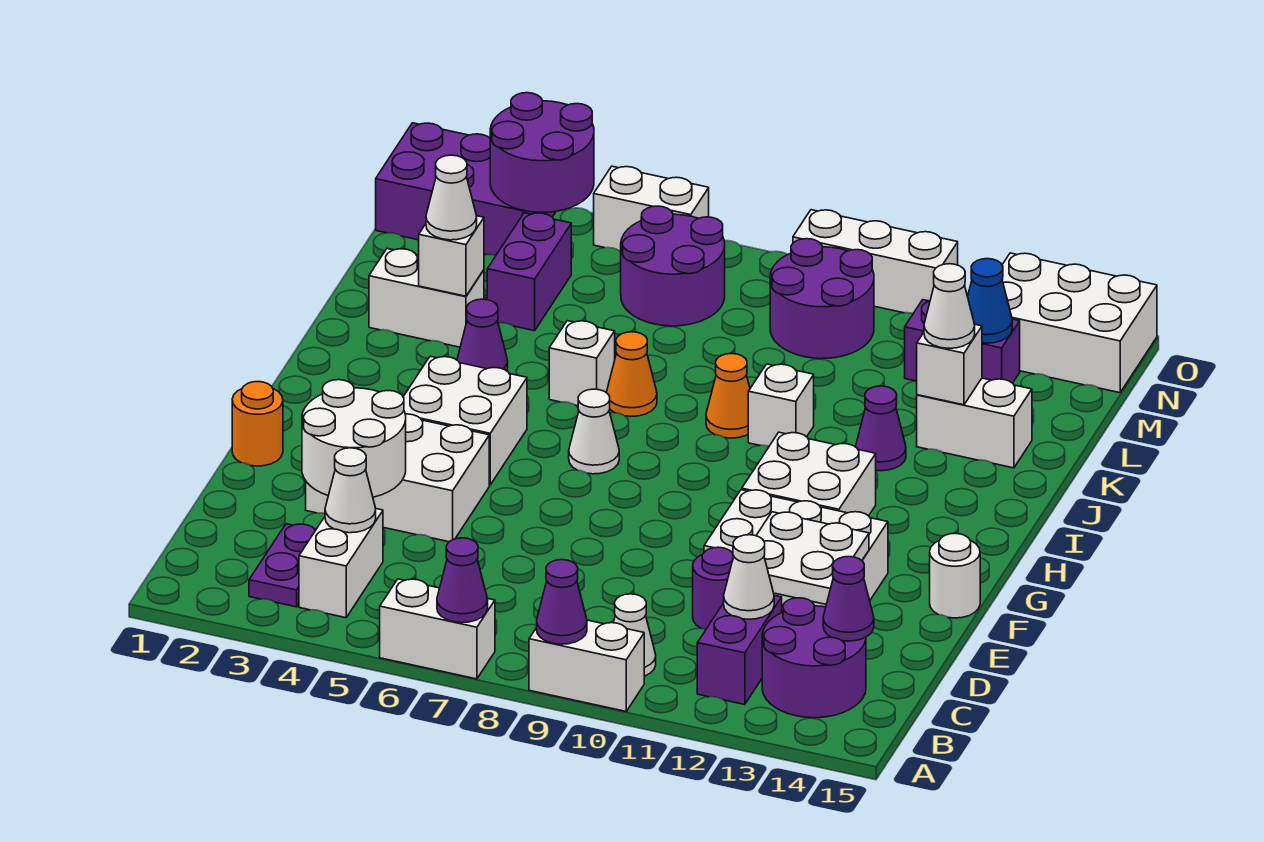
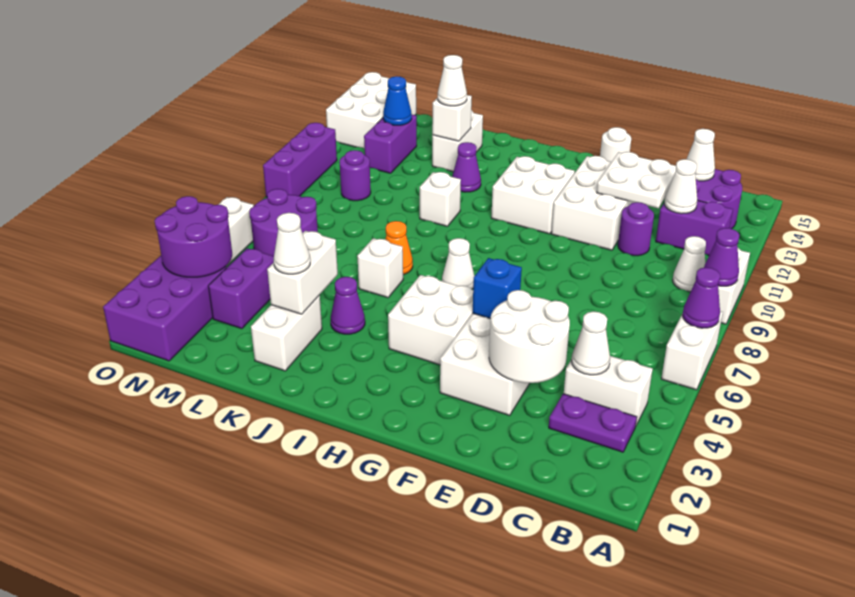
purple 1x1 cone [823,556,874,641] -> white 1x1 cone [687,129,715,181]
orange 1x1 round brick [232,382,283,466] -> none
none -> blue 1x1 brick [473,258,522,319]
orange 1x1 cone [706,354,750,438] -> none
white 1x1 brick [419,216,484,296] -> white 1x2 brick [267,231,338,314]
purple 1x2 brick [487,213,571,331] -> purple 1x2 brick turned to [208,248,274,329]
purple 2x2 round brick [770,239,874,359] -> purple 1x1 round brick [340,150,371,201]
white 1x3 brick [793,210,958,313] -> purple 1x3 brick [263,123,337,197]

